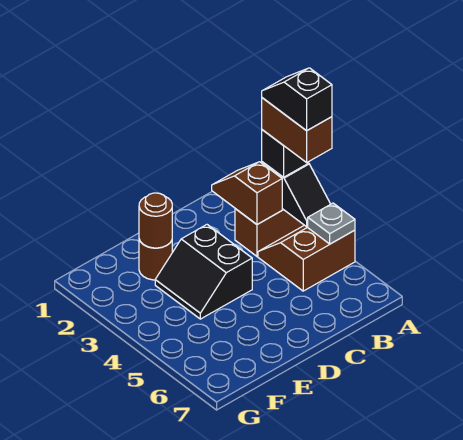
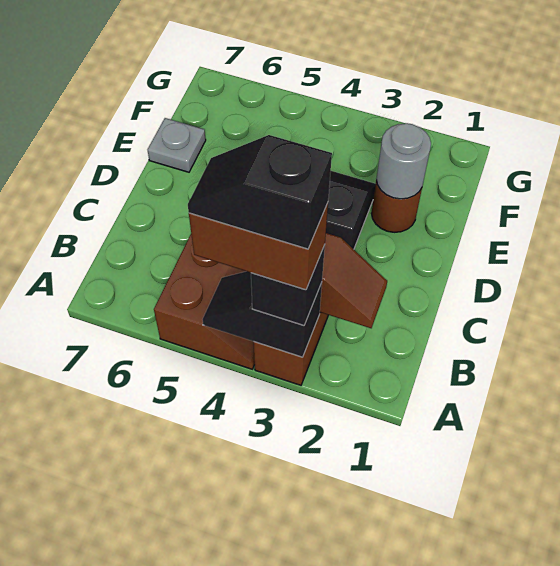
black 1x2 slope [262,68,332,131] -> black 1x2 slope turned to [188,135,332,249]
grey 1x1 plate [308,203,355,244] -> grey 1x1 plate moved to [148,118,206,172]
brown 1x1 round brick [139,193,172,248] -> grey 1x1 round brick [376,123,431,199]

